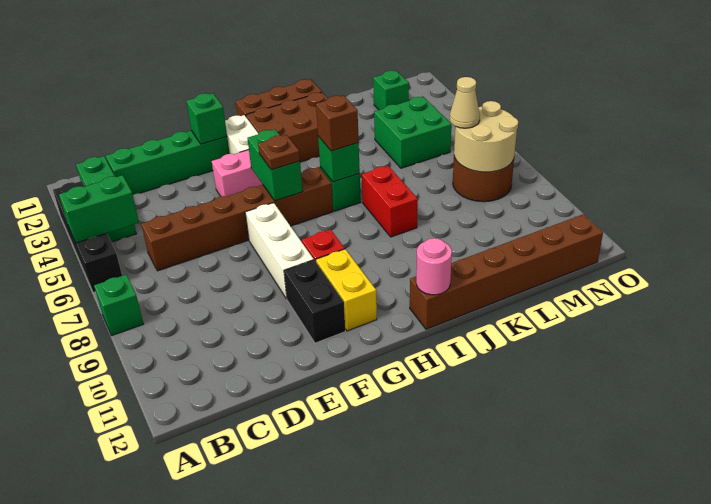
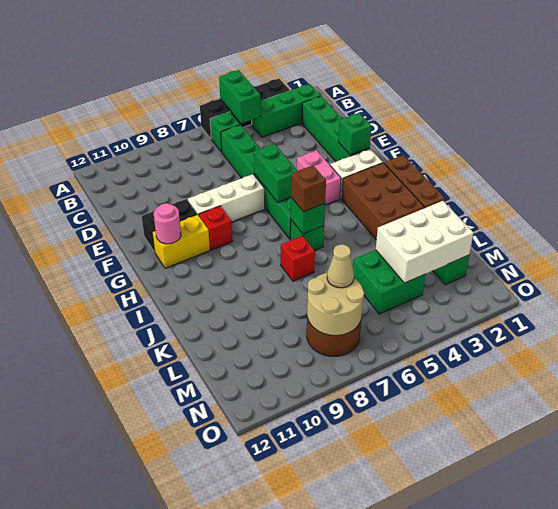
green 1x1 brick [94,275,143,336] -> green 1x1 brick moved to [210,112,240,152]
brown 1x6 brick [141,167,333,271] -> green 1x6 brick [221,125,291,239]
green 1x2 brick [247,129,303,201] -> green 1x2 brick turned to [254,144,297,202]
brown 1x1 plate [258,135,300,170] -> none
brown 1x6 brick [410,214,603,329] -> none
pink 1x1 round brick [416,238,452,295] -> pink 1x1 round brick moved to [154,203,181,244]
red 1x2 brick [362,166,418,237] -> red 1x1 brick [281,236,315,281]
none -> white 2x3 brick [376,201,474,283]

